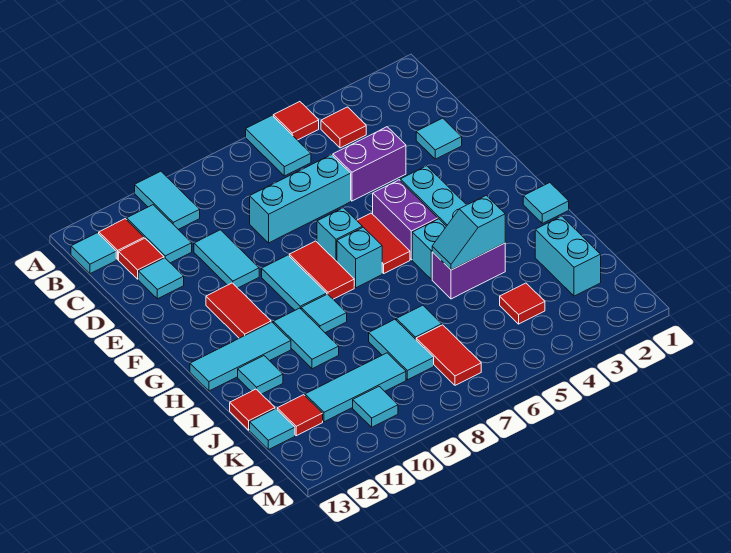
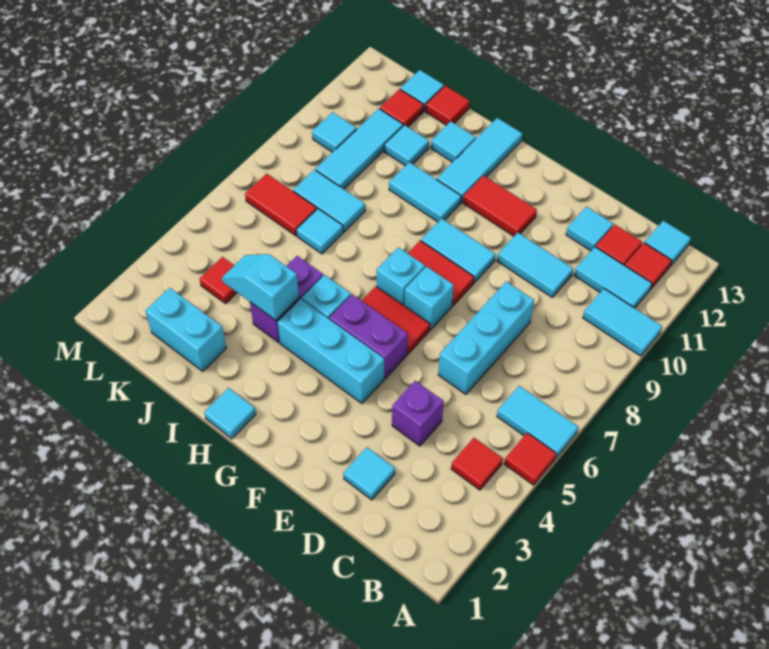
purple 1x2 brick [333,127,406,201] -> purple 1x1 brick [392,381,444,446]
cyan 1x1 tile [301,294,347,333] -> cyan 1x1 tile moved to [384,125,429,166]
cyan 1x2 slope [432,195,505,270] -> cyan 1x2 slope turned to [222,254,299,320]

